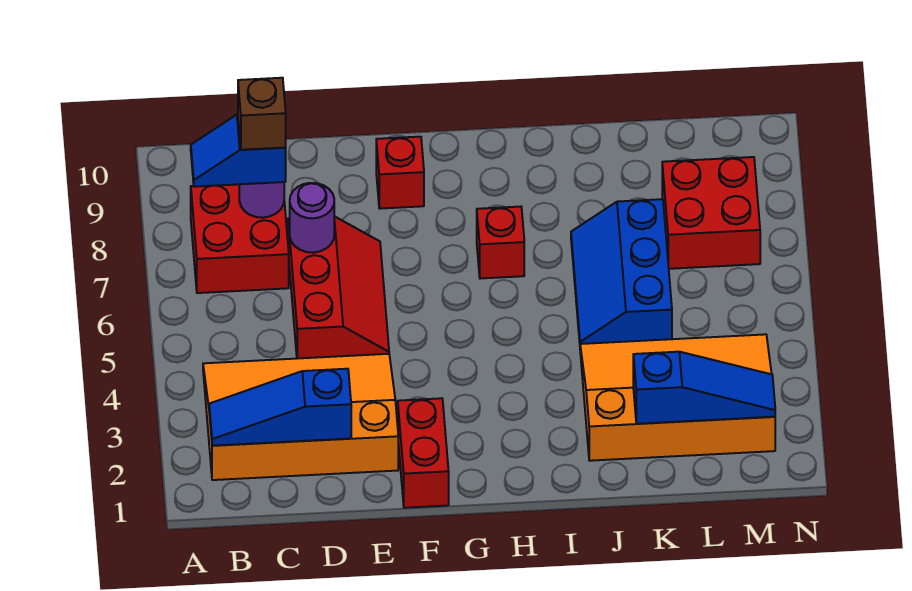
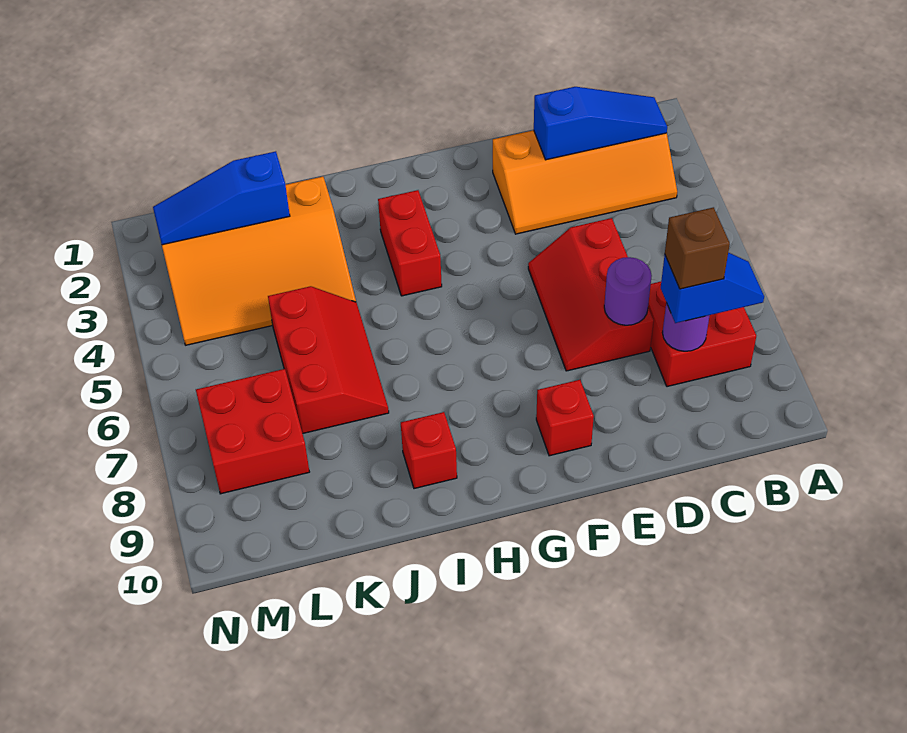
orange 3x4 slope [203,354,398,480] -> orange 2x4 slope [493,130,677,234]
red 1x2 brick [398,398,449,508] -> red 1x2 brick moved to [378,190,442,296]
red 1x1 brick [477,207,524,279] -> red 1x1 brick moved to [401,412,457,489]
blue 2x3 slope [571,199,672,344] -> red 2x3 slope [268,286,389,434]

